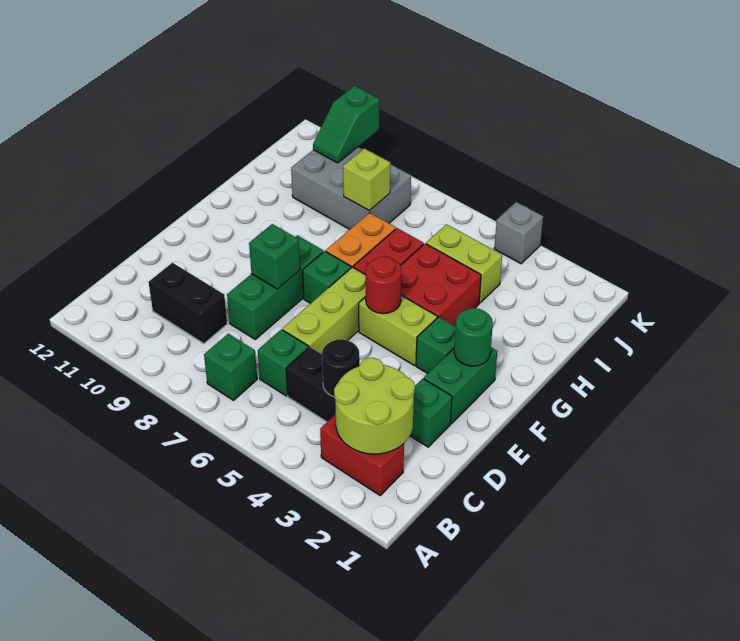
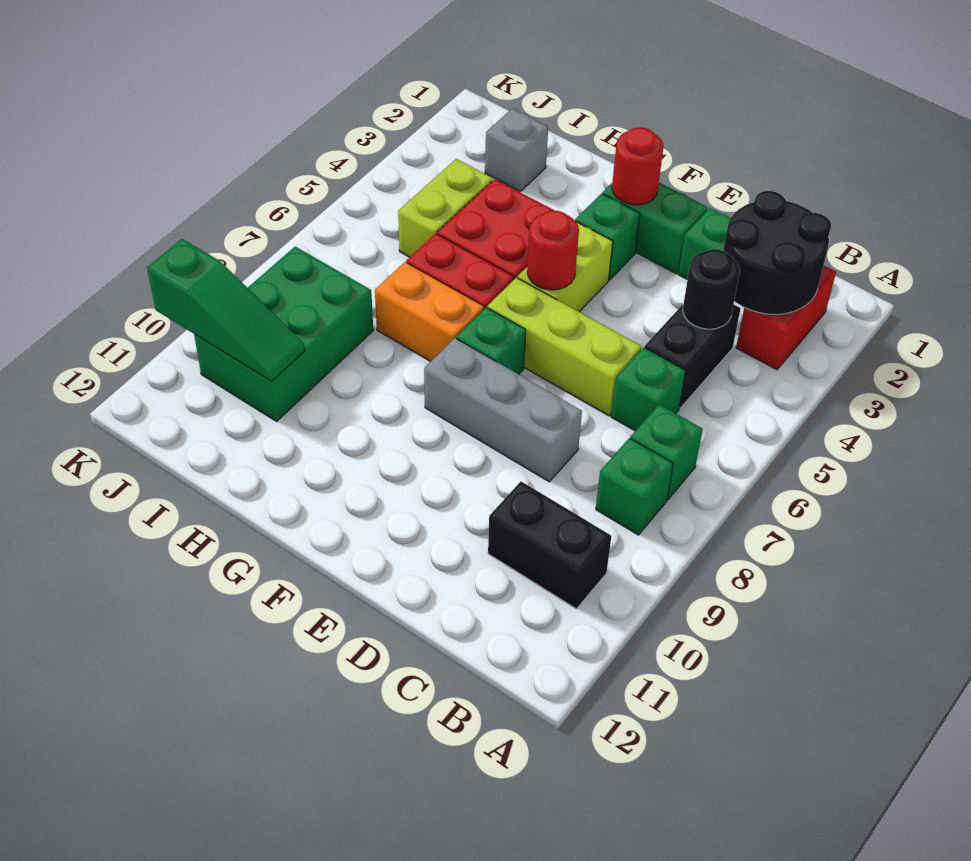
lime 2x2 round brick [334,358,415,454] -> black 2x2 round brick [723,191,831,314]
black 1x2 brick [149,263,227,344] -> black 1x2 brick turned to [488,482,611,609]
green 1x3 brick [227,236,323,339] -> grey 1x3 brick [424,338,582,482]
green 1x1 brick [249,224,300,289] -> green 1x1 brick moved to [596,438,673,535]
green 1x1 round brick [454,308,493,366] -> red 1x1 round brick [612,127,664,205]
grey 2x3 brick [291,147,411,229] -> green 2x3 brick [194,247,373,421]
lime 1x1 brick [343,148,390,211] -> none
green 1x2 slope [313,86,379,163] -> green 1x3 slope [147,239,305,382]
grey 1x1 brick [494,202,543,264] -> grey 1x1 brick moved to [485,109,548,191]

